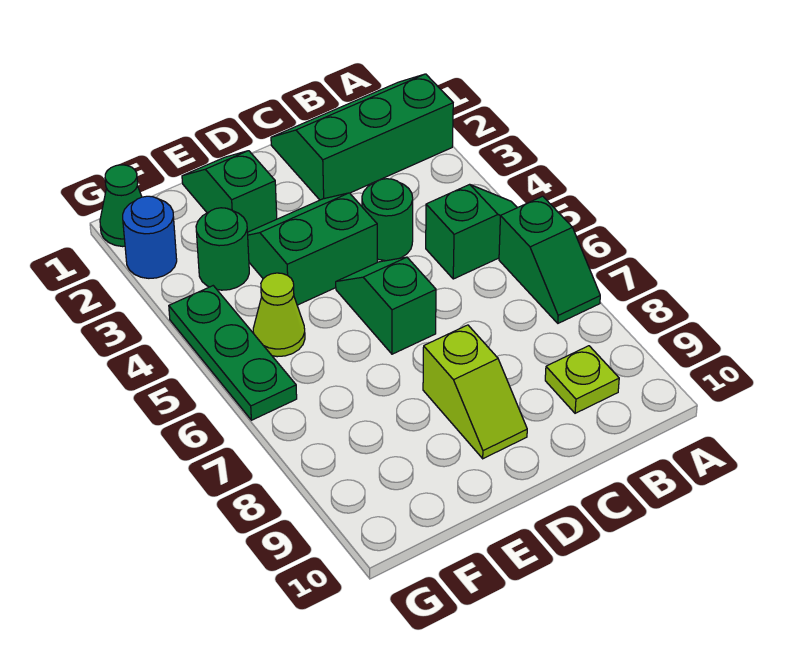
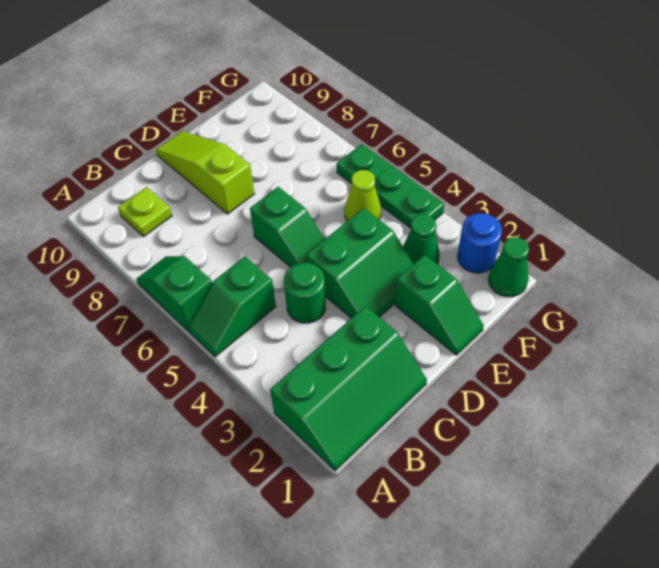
lime 1x2 slope [423,325,527,459] -> lime 1x3 slope [156,131,254,214]
green 1x1 round brick [196,208,249,290] -> green 1x1 cone [403,214,440,264]

